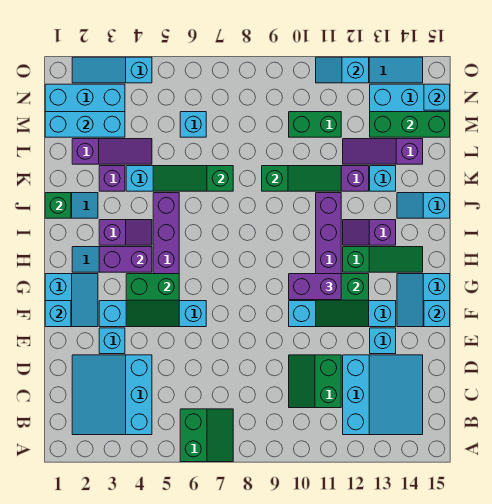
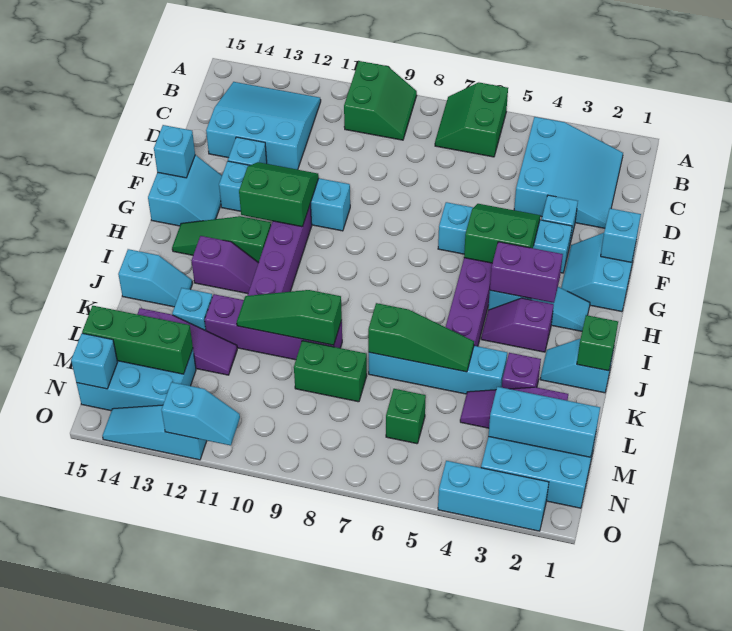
cyan 3x3 slope [343,355,423,435] -> cyan 3x3 slope turned to [206,82,321,170]
green 2x2 slope [289,355,341,408] -> green 2x2 slope moved to [344,61,417,140]
purple 1x2 brick [289,274,341,300] -> none
cyan 1x1 brick [180,112,206,137] -> green 1x1 brick [386,389,426,444]
green 1x2 brick [289,112,341,137] -> green 1x2 brick moved to [294,341,367,402]
cyan 1x3 slope [72,57,152,83] -> cyan 1x3 brick [438,461,549,531]

